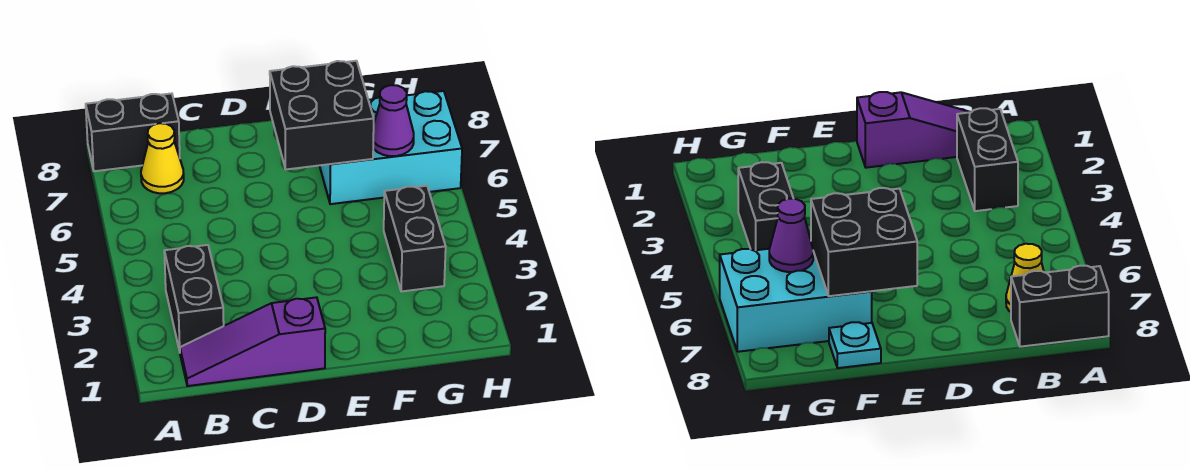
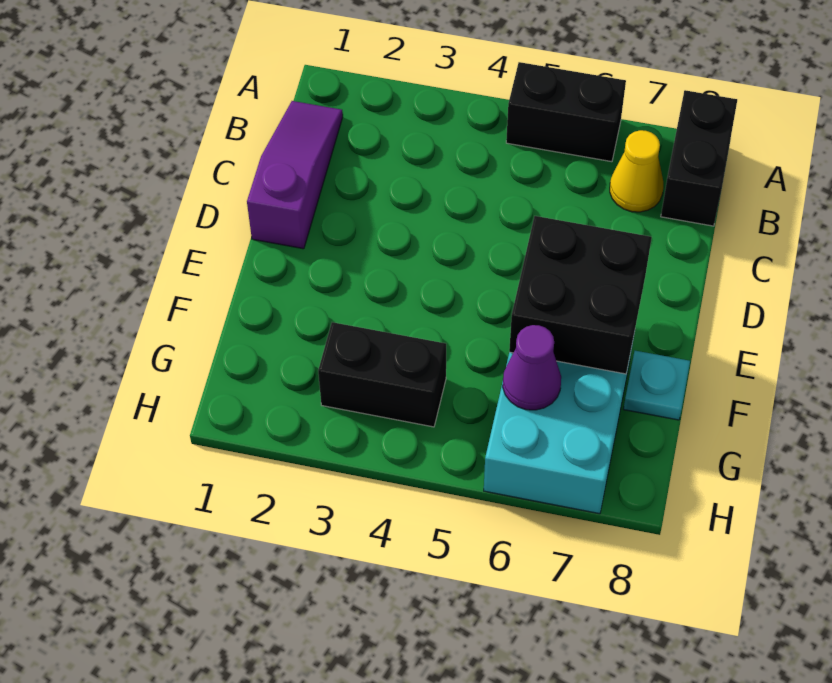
black 1x2 brick [164,245,224,351] -> black 1x2 brick moved to [506,62,626,162]

